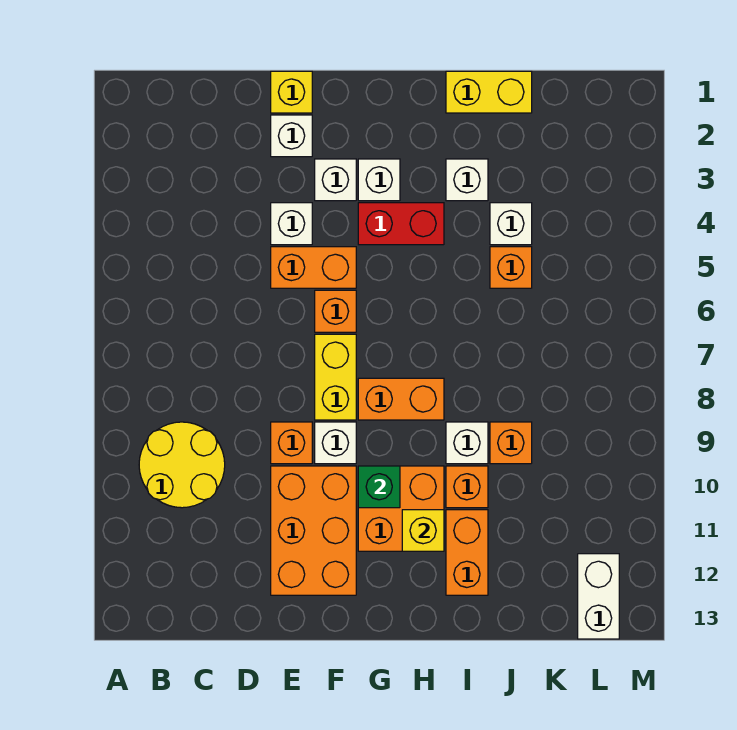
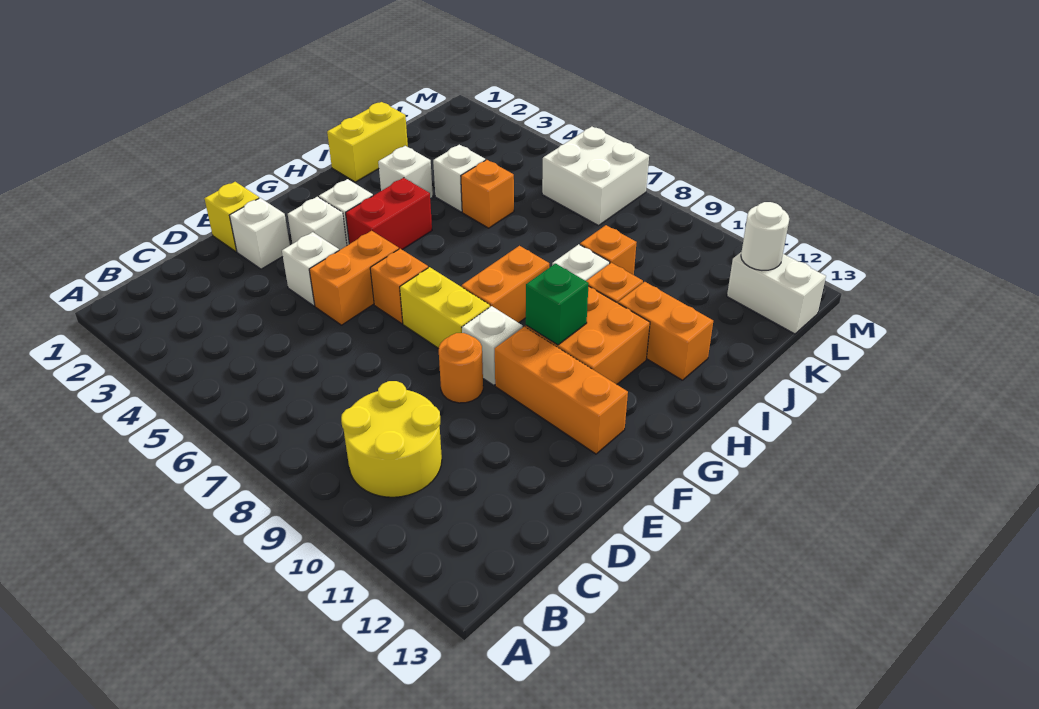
orange 1x1 brick [271,422,312,464] -> orange 1x1 round brick [439,333,483,403]
orange 2x3 brick [271,466,356,595] -> orange 1x3 brick [495,327,628,454]
yellow 1x1 brick [402,510,444,551] -> none
none -> white 2x2 brick [542,127,649,226]
none -> white 1x1 round brick [741,202,789,270]

